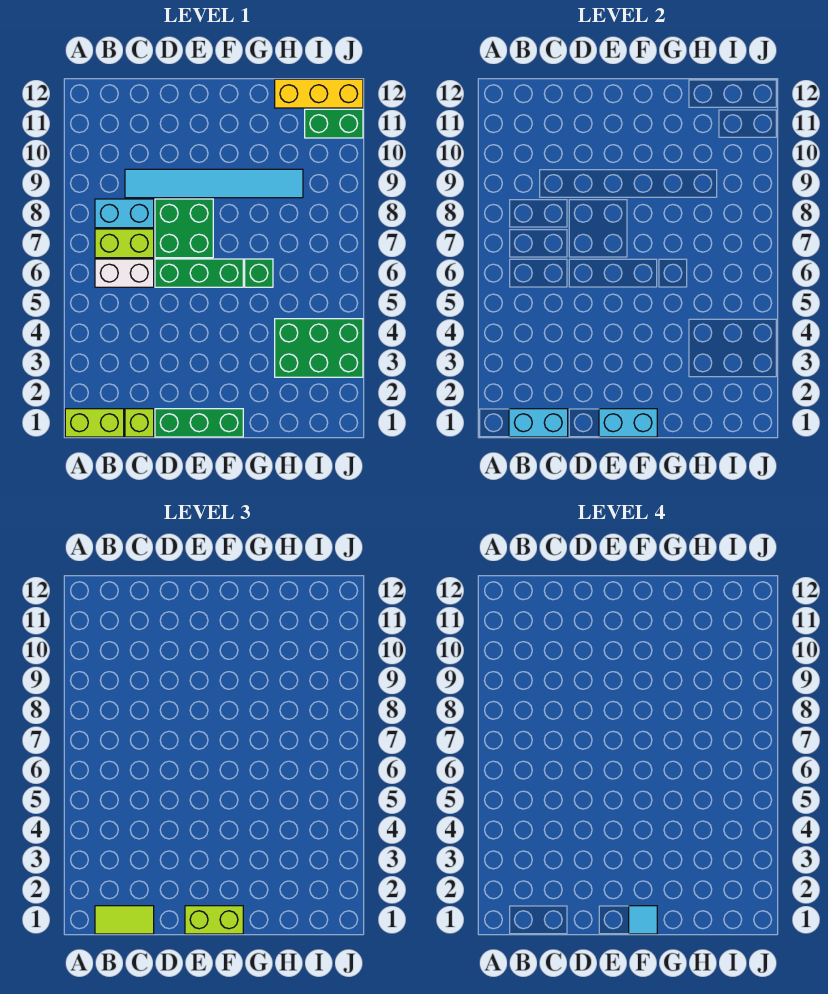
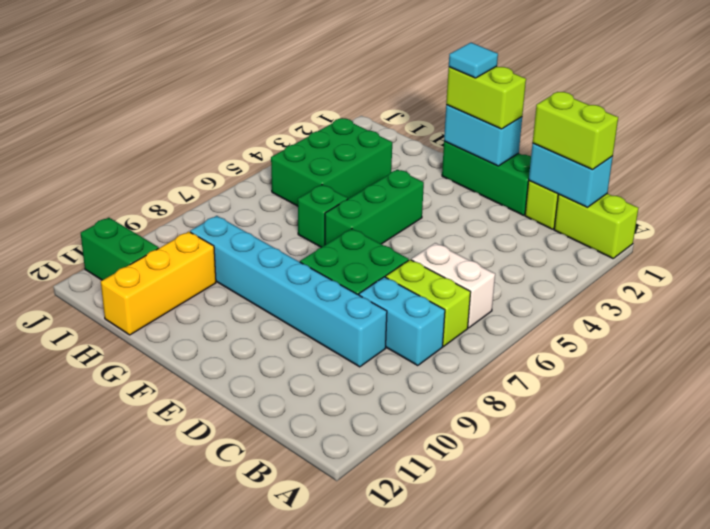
lime 1x2 tile [95,906,154,934] -> lime 1x2 brick [533,92,618,170]
cyan 1x6 tile [125,169,303,198] -> cyan 1x6 brick [190,216,387,367]
green 1x3 brick [155,259,243,287] -> green 1x3 brick turned to [325,170,424,245]
green 2x3 brick [275,319,363,377] -> green 2x3 brick turned to [271,118,392,206]
yellow 1x3 brick [275,79,363,108] -> yellow 1x3 brick turned to [101,232,216,335]

